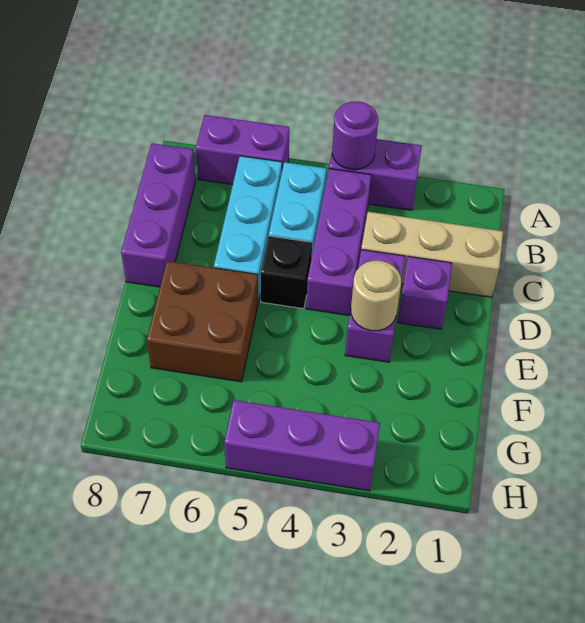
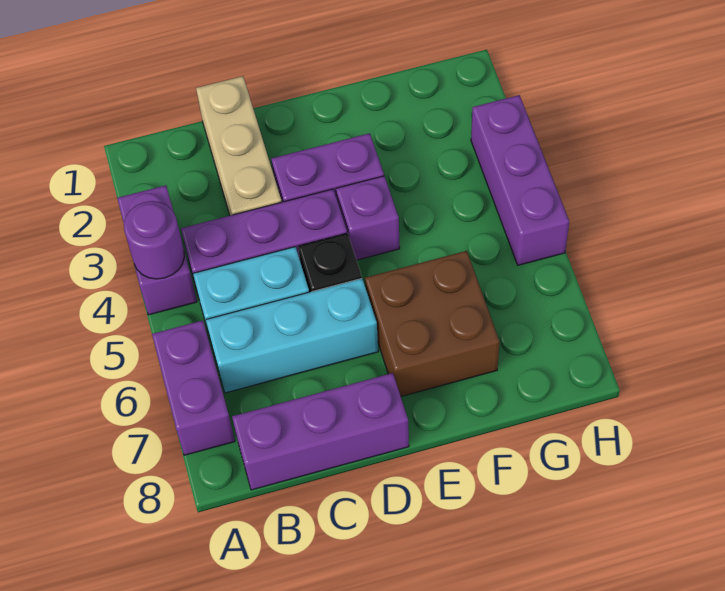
purple 1x1 brick [398,256,452,329] -> purple 1x1 brick moved to [336,176,400,260]
tan 1x1 round brick [351,261,401,331] -> none

